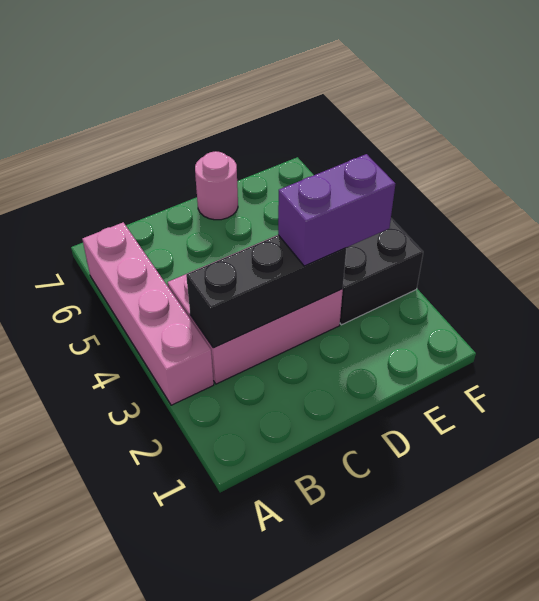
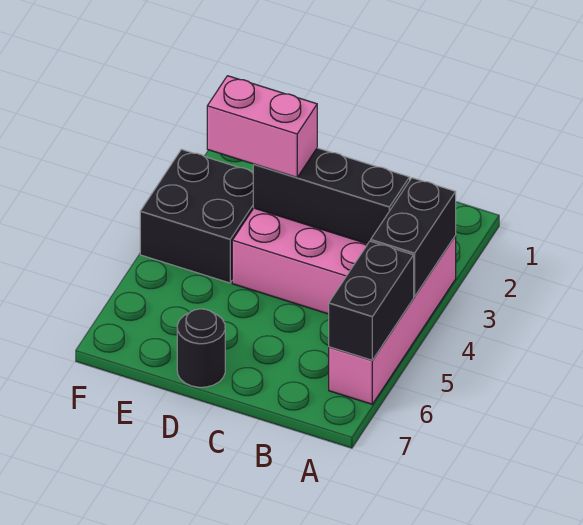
none -> black 1x2 brick [371,178,456,297]
none -> black 1x2 brick [329,241,414,360]
purple 1x2 brick [278,154,395,266] -> pink 1x2 brick [207,76,317,177]
pink 1x1 round brick [195,151,238,220] -> black 1x1 round brick [177,309,225,387]

